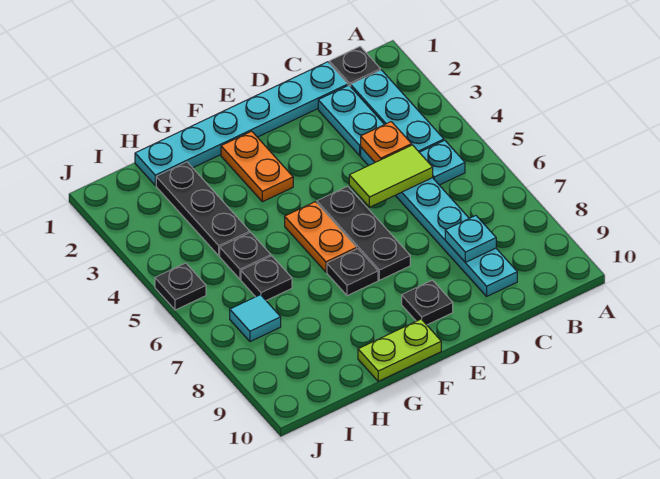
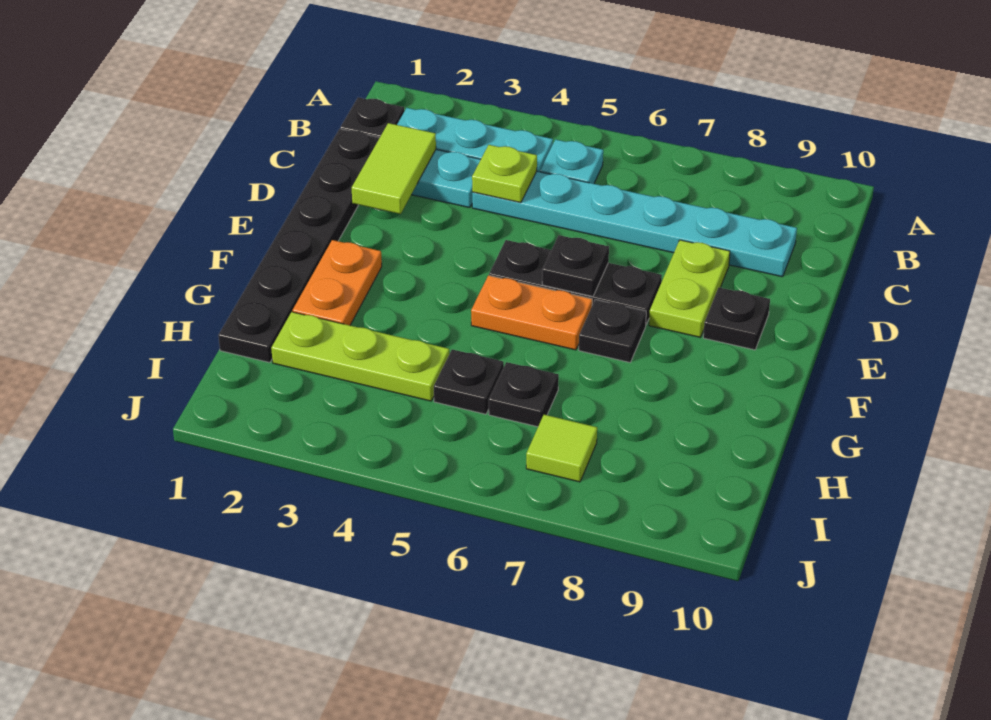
cyan 1x6 plate [135,62,348,185] -> black 1x6 plate [218,129,380,363]
orange 1x1 plate [361,122,412,162] -> lime 1x1 plate [472,145,537,203]
lime 1x2 tile [349,145,433,207] -> lime 1x2 tile moved to [352,123,436,214]
cyan 1x1 plate [445,216,496,262] -> none
orange 1x2 plate [221,131,293,202] -> orange 1x2 plate turned to [293,240,382,325]
lime 1x2 plate [358,319,441,381] -> lime 1x2 plate moved to [649,240,730,337]
black 1x3 plate [156,162,250,256] -> lime 1x3 plate [271,312,449,401]
cyan 1x1 tile [230,295,281,342] -> lime 1x1 tile [526,415,597,482]
black 1x1 plate [155,263,206,310] -> black 1x1 plate moved to [542,235,609,296]

